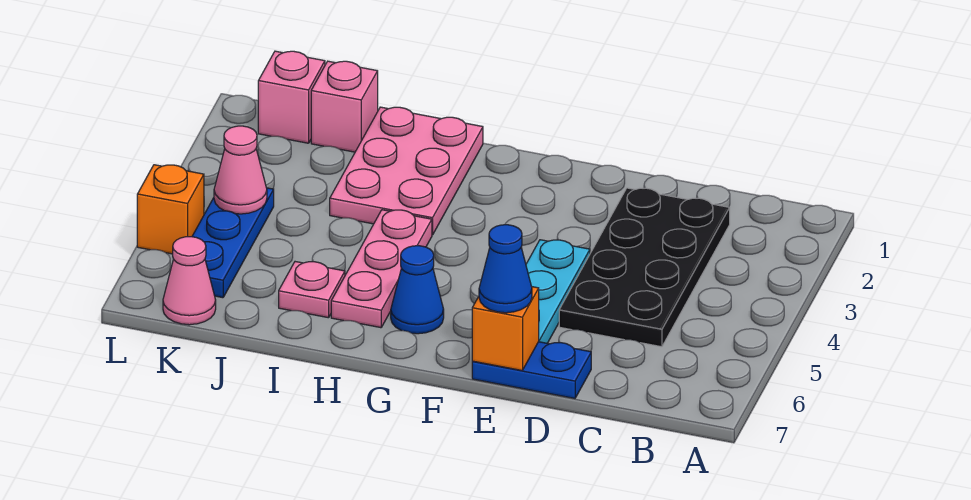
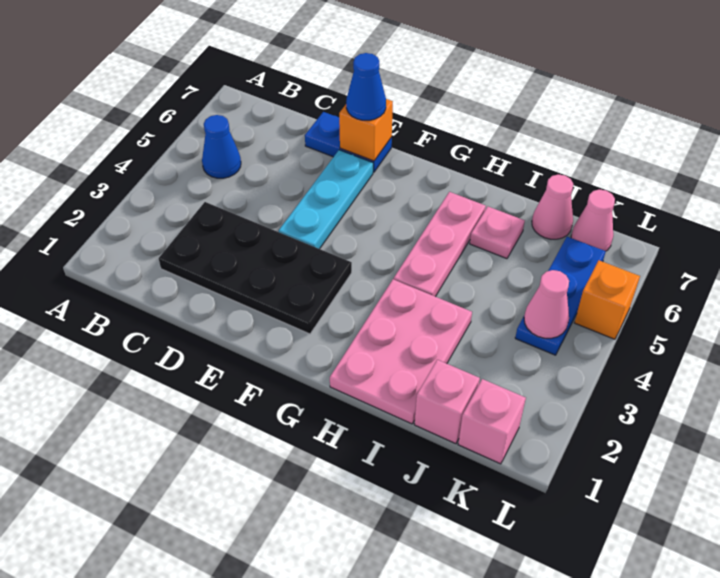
black 2x4 plate [559,188,730,347] -> black 2x4 plate turned to [159,202,352,334]
blue 1x1 cone [391,246,444,334] -> blue 1x1 cone moved to [202,115,241,178]
none -> pink 1x1 cone [532,174,573,239]

